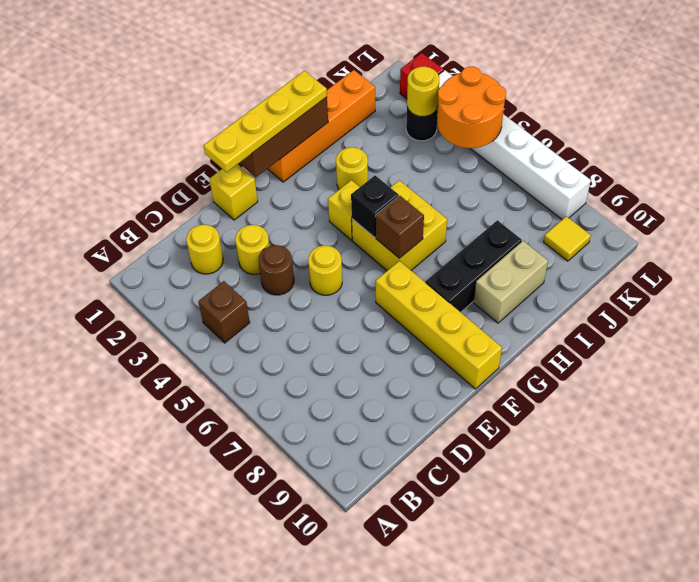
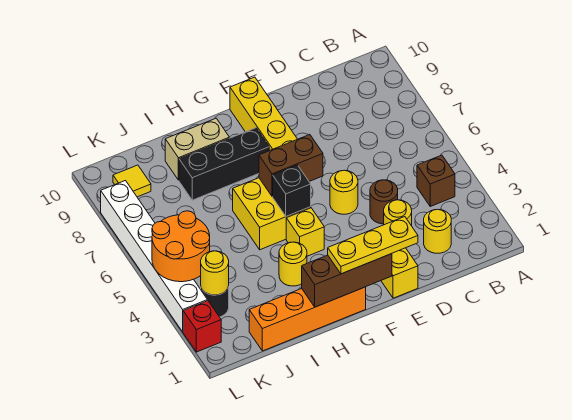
yellow 1x4 plate [204,71,327,172] -> yellow 1x3 plate [328,217,418,274]
brown 1x1 brick [376,196,424,258] -> brown 1x2 brick [259,135,323,196]

